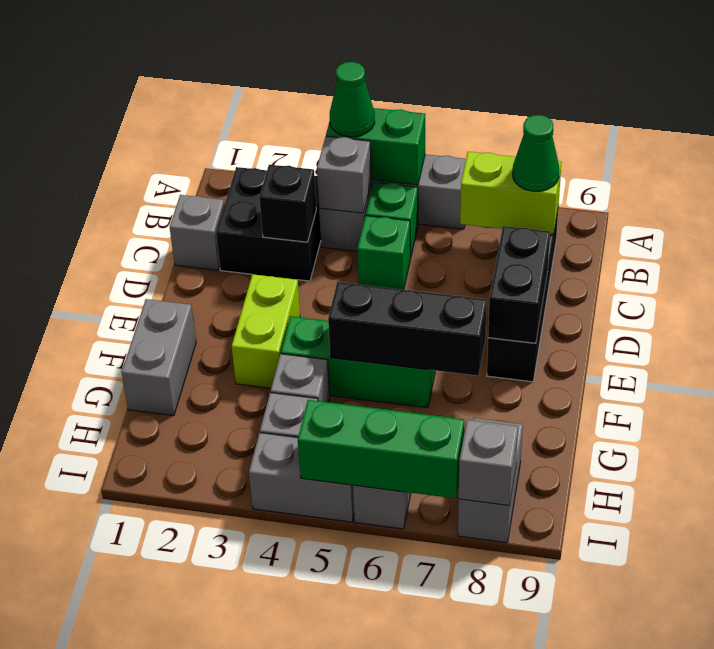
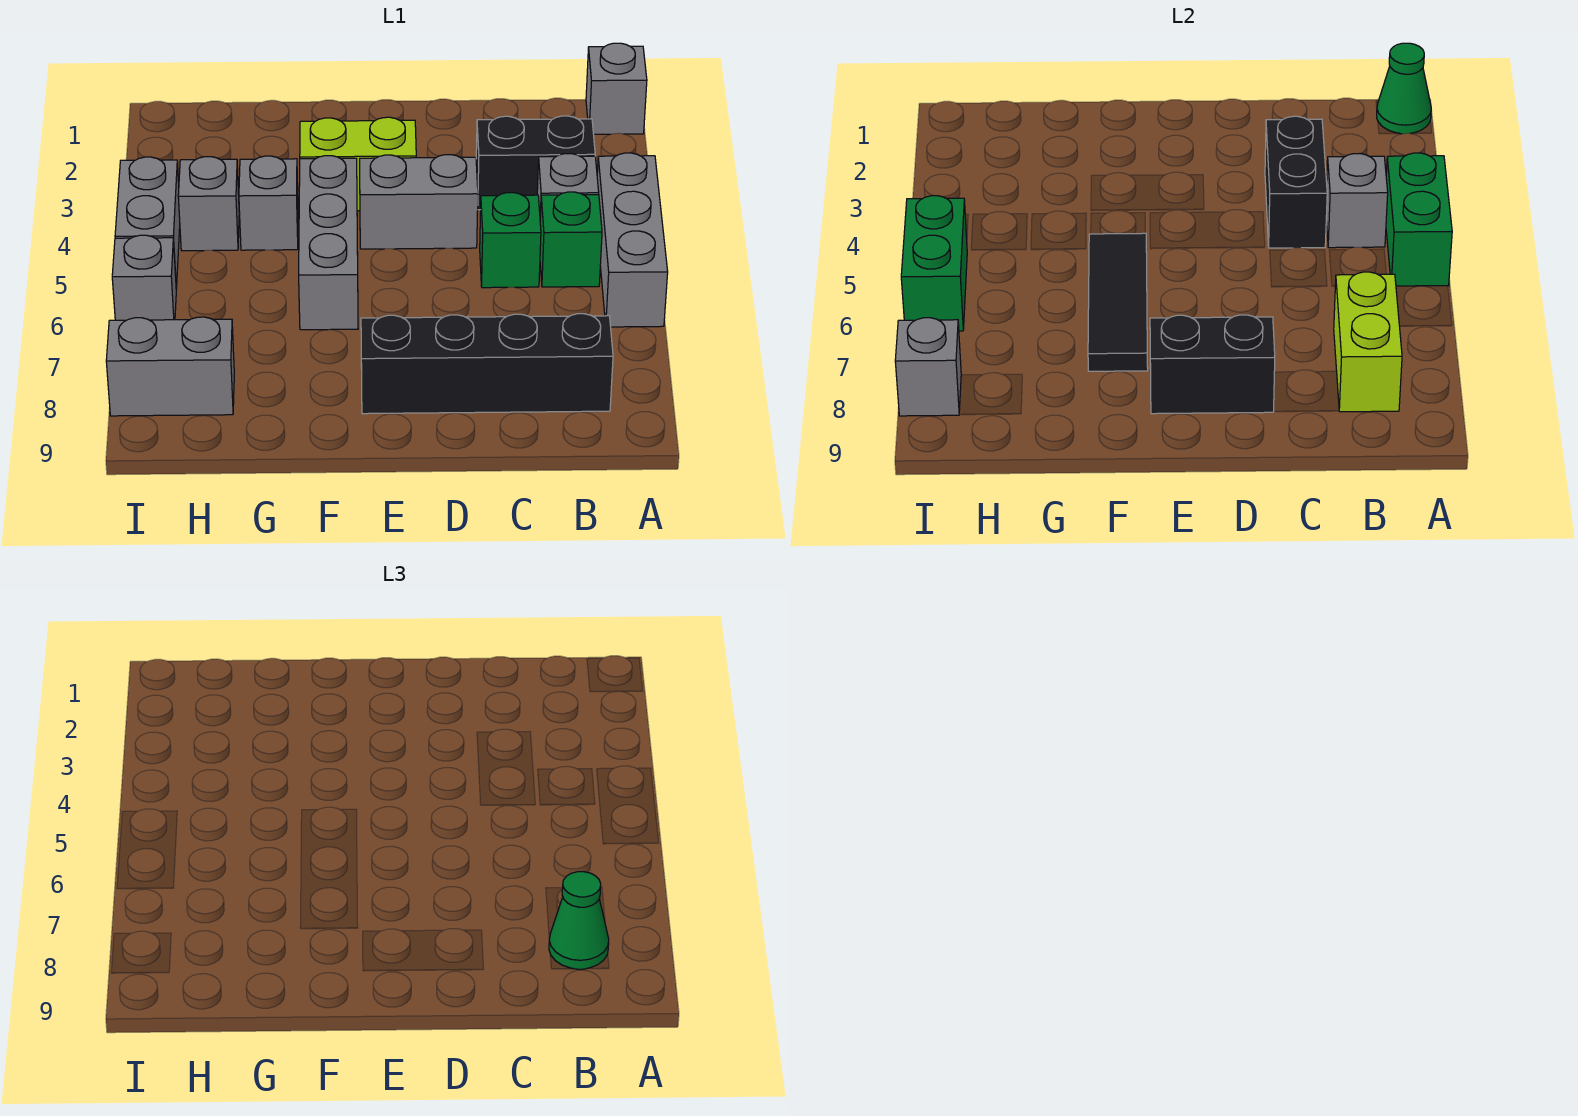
green 1x1 cone [330,62,375,137] -> green 1x1 cone moved to [1377,43,1431,134]
black 2x2 brick [216,167,321,281] -> black 1x2 brick [476,116,595,210]
grey 1x1 brick [170,195,224,270] -> grey 1x1 brick moved to [586,43,647,134]
black 1x1 brick [259,165,316,242] -> black 1x2 brick [1265,116,1327,248]
grey 1x2 brick [122,299,196,416] -> grey 1x2 brick moved to [360,155,478,249]
green 1x3 brick [281,316,435,408] -> grey 1x3 brick [299,156,358,330]
black 1x3 brick [328,282,487,376] -> black 1x3 tile [1088,233,1148,371]
green 1x3 brick [298,400,464,499] -> green 1x2 brick [901,196,967,331]

